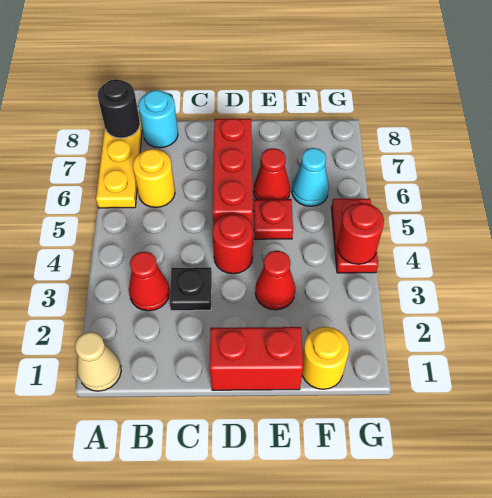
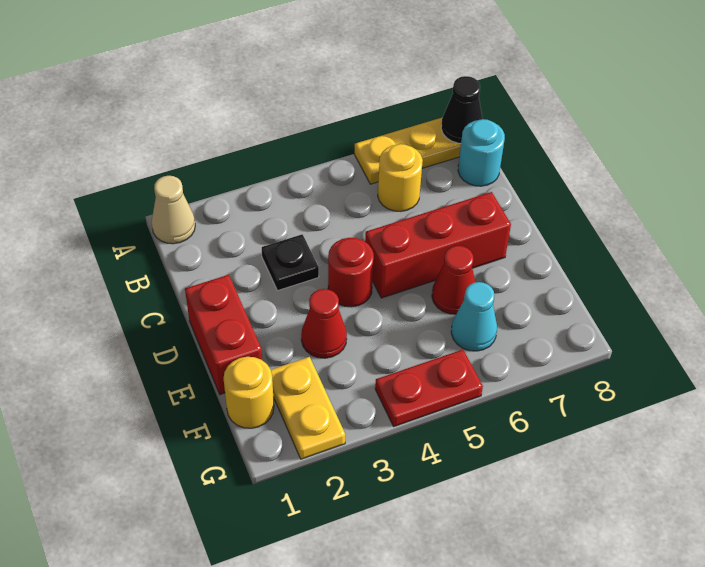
black 1x1 round brick [98,79,140,138] -> black 1x1 cone [441,76,483,143]
red 1x1 cone [129,252,170,311] -> none
red 1x1 plate [254,199,293,239] -> none
none -> yellow 1x2 plate [271,357,345,459]
red 1x1 round brick [337,203,384,264] -> none

